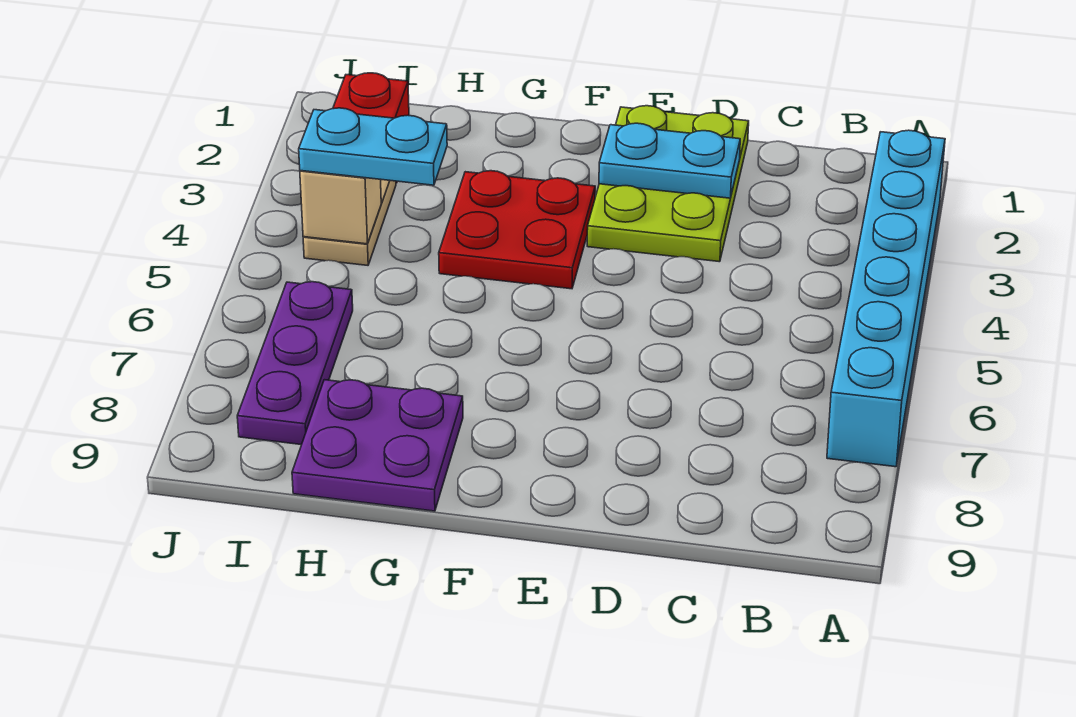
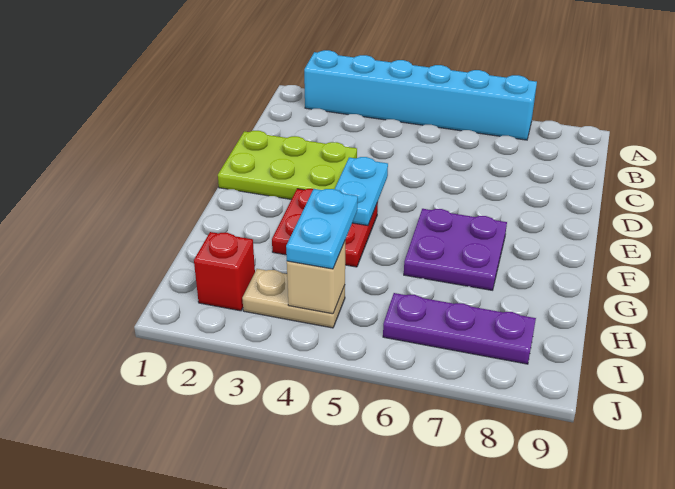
cyan 1x2 plate [599,123,740,198] -> cyan 1x2 plate moved to [335,157,388,226]
purple 2x2 plate [292,380,463,511] -> purple 2x2 plate moved to [404,209,507,290]

